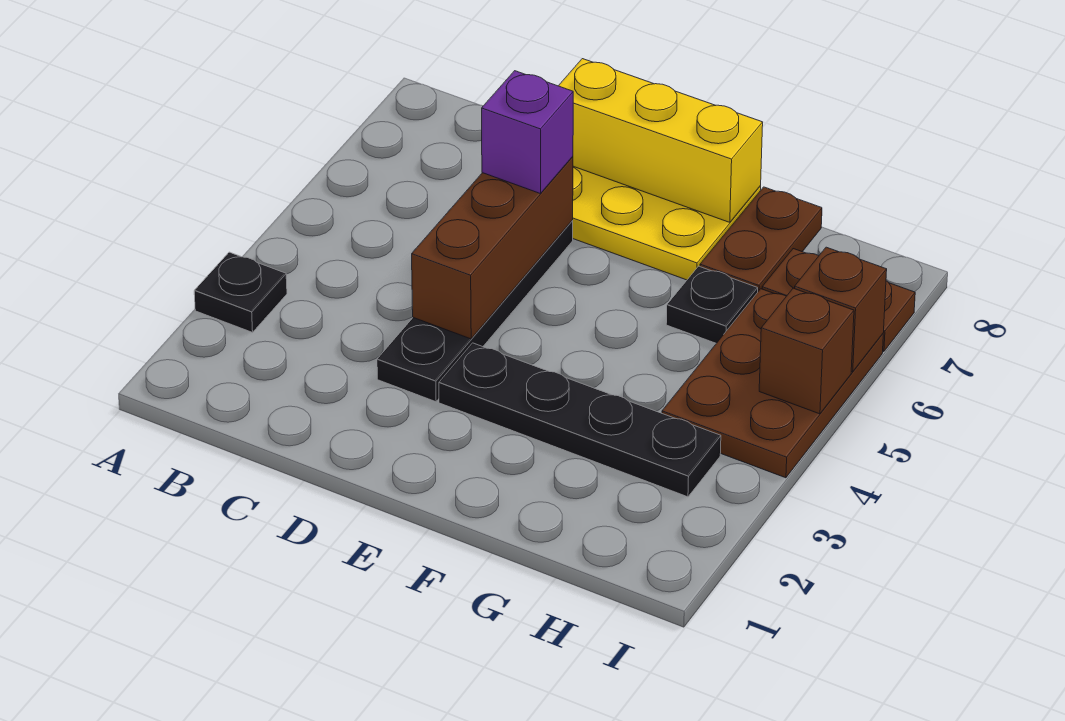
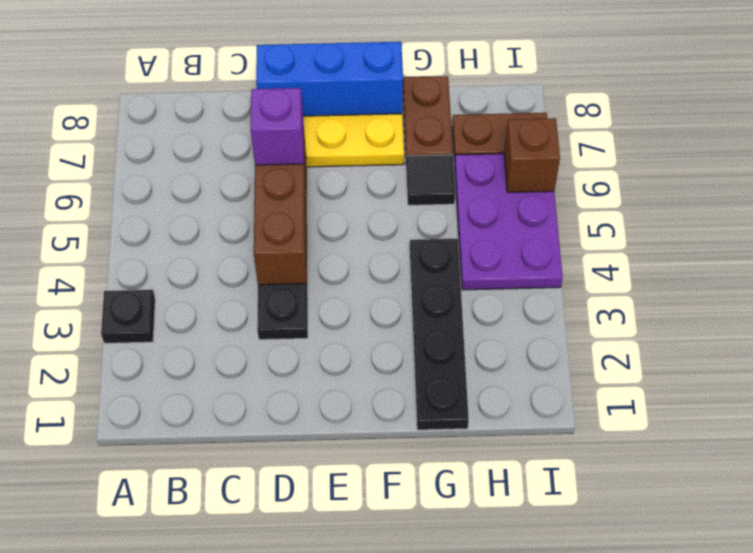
yellow 1x3 brick [559,59,763,222] -> blue 1x3 brick [256,42,403,116]
black 1x4 plate [439,343,721,497] -> black 1x4 plate turned to [410,239,469,430]
black 1x1 plate [666,266,758,343] -> black 1x1 tile [406,155,455,205]
brown 2x3 plate [662,289,883,478] -> purple 2x3 plate [454,154,563,290]
brown 1x1 brick [759,288,854,414] -> none

